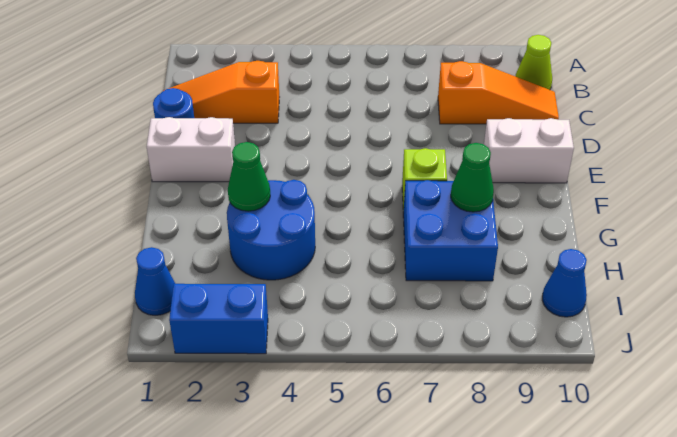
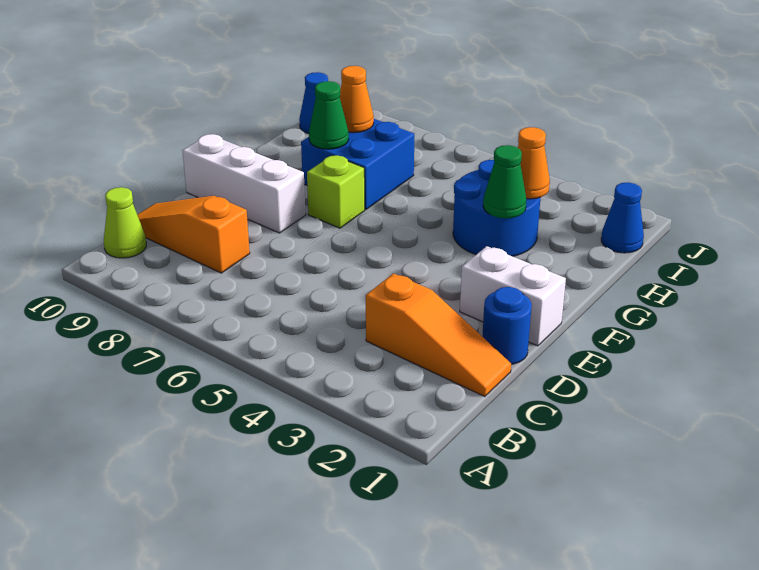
white 1x2 brick [484,118,574,183] -> white 1x3 brick [182,134,306,233]
none -> orange 1x1 cone [518,127,550,199]
none -> orange 1x1 cone [340,66,374,133]
blue 1x2 brick [169,284,268,354] -> none

